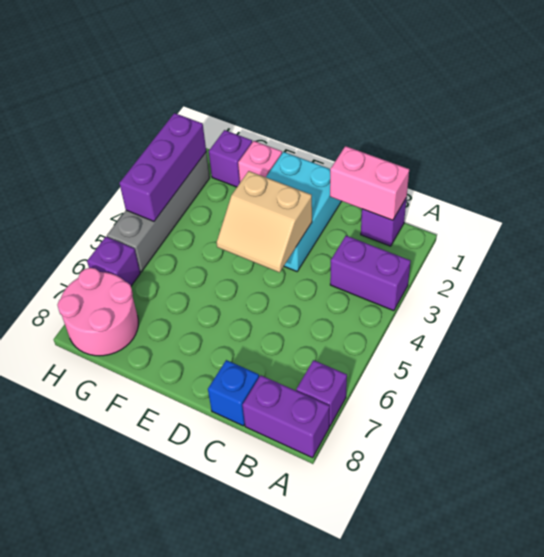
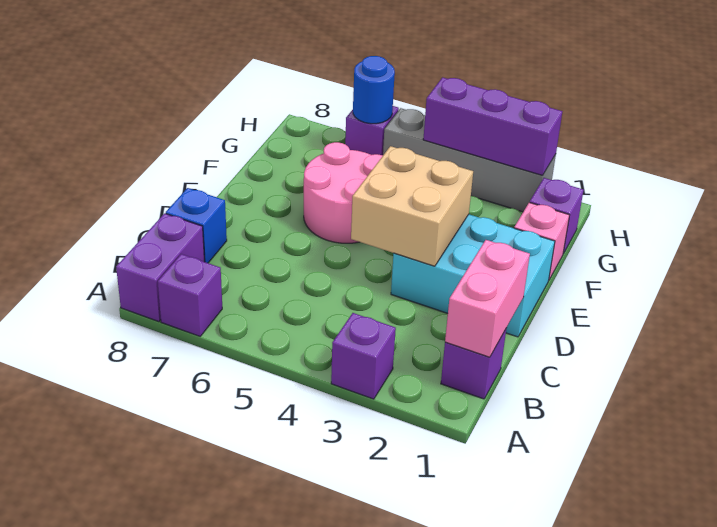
purple 1x2 brick [330,236,411,311] -> purple 1x1 brick [331,313,396,399]
tan 2x2 slope [217,171,312,273] -> tan 2x2 brick [351,146,473,266]
pink 2x2 round brick [57,268,138,356] -> pink 2x2 round brick moved to [304,142,383,243]
none -> blue 1x1 round brick [353,56,395,124]

